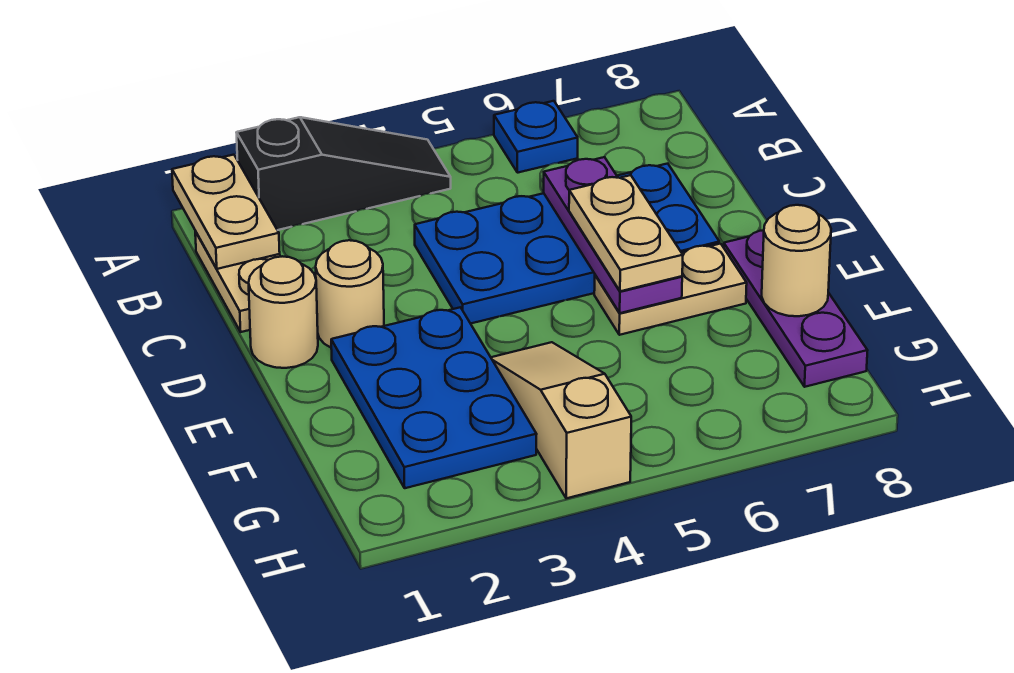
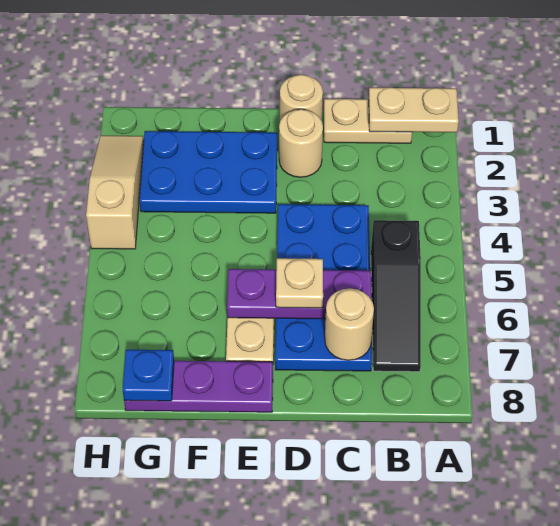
black 1x3 slope [236,117,451,230] -> black 1x3 slope moved to [371,220,421,372]
blue 1x1 plate [494,101,578,173] -> blue 1x1 plate moved to [123,350,174,401]
tan 1x2 plate [569,175,683,291] -> tan 1x1 plate [276,258,323,308]
tan 1x3 slope [491,342,631,498] -> tan 1x3 slope turned to [86,136,144,249]
tan 1x1 round brick [762,205,831,316] -> tan 1x1 round brick moved to [325,288,374,360]

